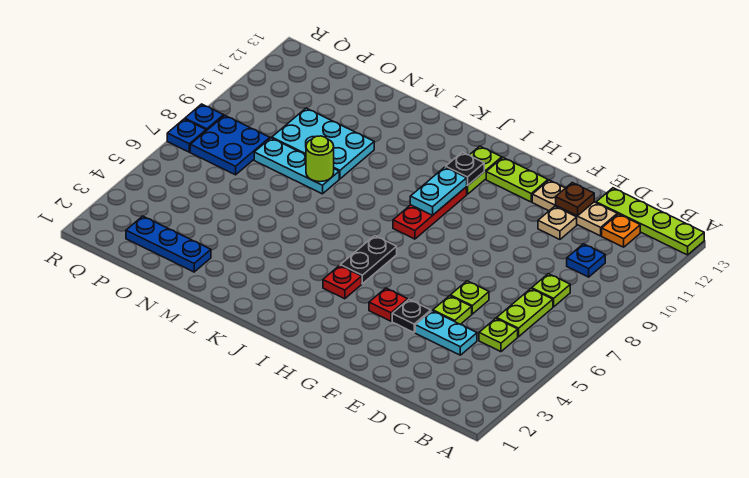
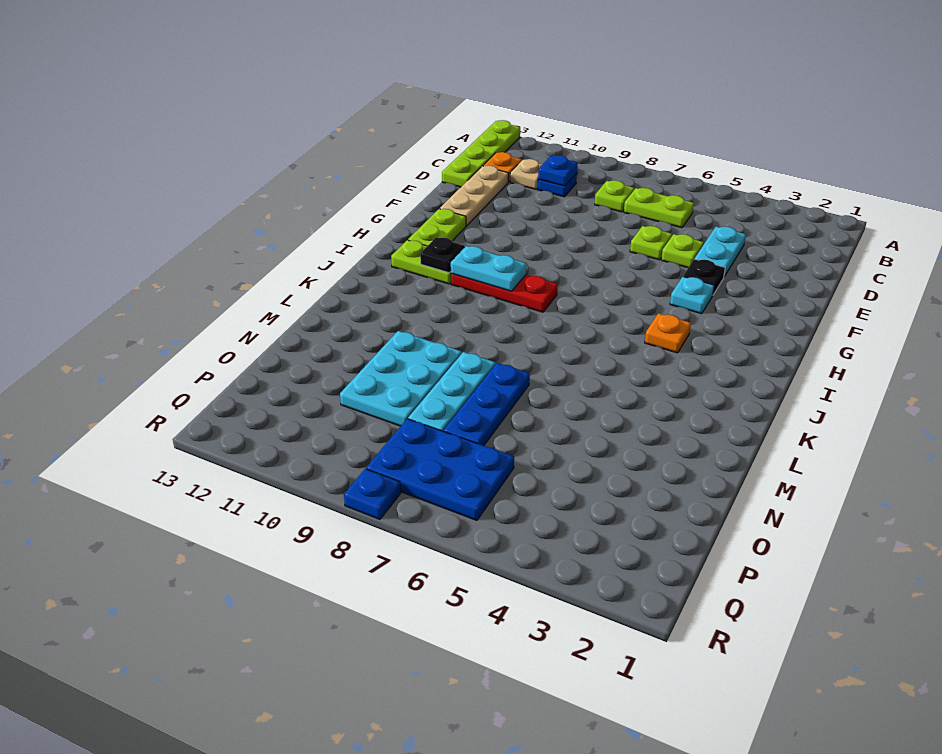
lime 1x1 plate [479,318,518,352] -> none
tan 1x1 plate [538,206,577,239] -> tan 1x1 plate moved to [510,159,542,189]
brown 1x1 plate [556,183,594,216] -> none
red 1x1 plate [369,288,408,321] -> cyan 1x1 plate [670,277,714,314]
red 1x1 plate [323,265,362,299] -> orange 1x1 plate [645,313,691,353]
black 1x2 plate [340,236,397,284] -> none
lime 1x1 round brick [306,136,334,182] -> none
blue 1x3 plate [126,216,211,272] -> blue 1x3 plate moved to [444,363,530,446]
blue 2x2 plate [190,115,270,175] -> blue 2x3 plate [366,419,514,520]
blue 1x1 plate [167,119,206,152] -> blue 1x1 plate moved to [538,155,578,186]

